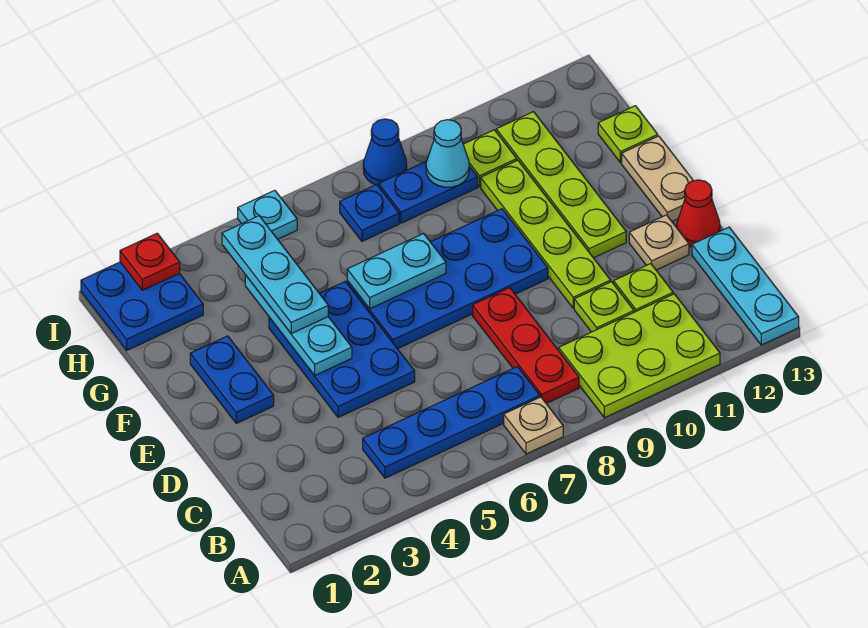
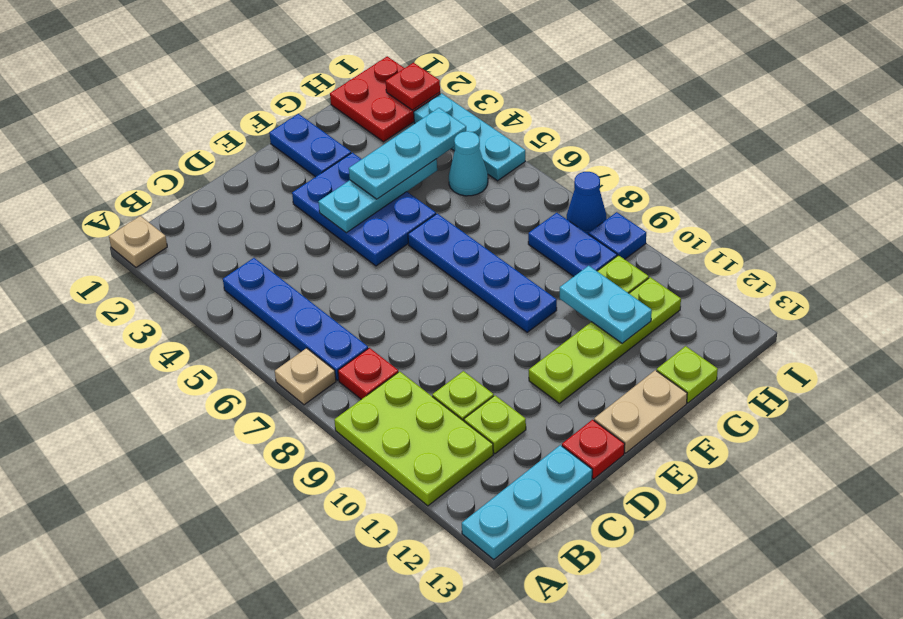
red 1x3 plate [473,288,579,404] -> red 1x1 plate [338,348,398,399]
blue 2x3 plate [269,282,415,417] -> blue 2x3 plate turned to [292,153,436,266]
lime 1x4 plate [481,160,611,308] -> none
tan 1x1 plate [629,215,689,270] -> tan 1x1 plate moved to [109,216,167,267]
red 1x1 cone [677,180,720,247] -> red 1x1 plate [562,420,625,479]
blue 1x2 plate [190,336,274,423] -> blue 1x2 plate turned to [269,114,351,177]
blue 2x4 plate [347,209,548,349] -> blue 1x4 plate [408,214,557,332]
cyan 1x2 plate [347,234,446,309] -> cyan 1x2 plate moved to [560,266,652,343]
blue 2x2 plate [81,262,203,350] -> red 2x2 plate [330,56,440,142]
blue 1x1 plate [340,184,399,241] -> blue 1x1 plate moved to [589,212,646,259]
cyan 1x1 cone [426,120,469,187] -> cyan 1x1 cone moved to [449,131,488,196]
cyan 1x1 plate [238,190,297,239] -> cyan 1x3 plate [414,93,525,181]

